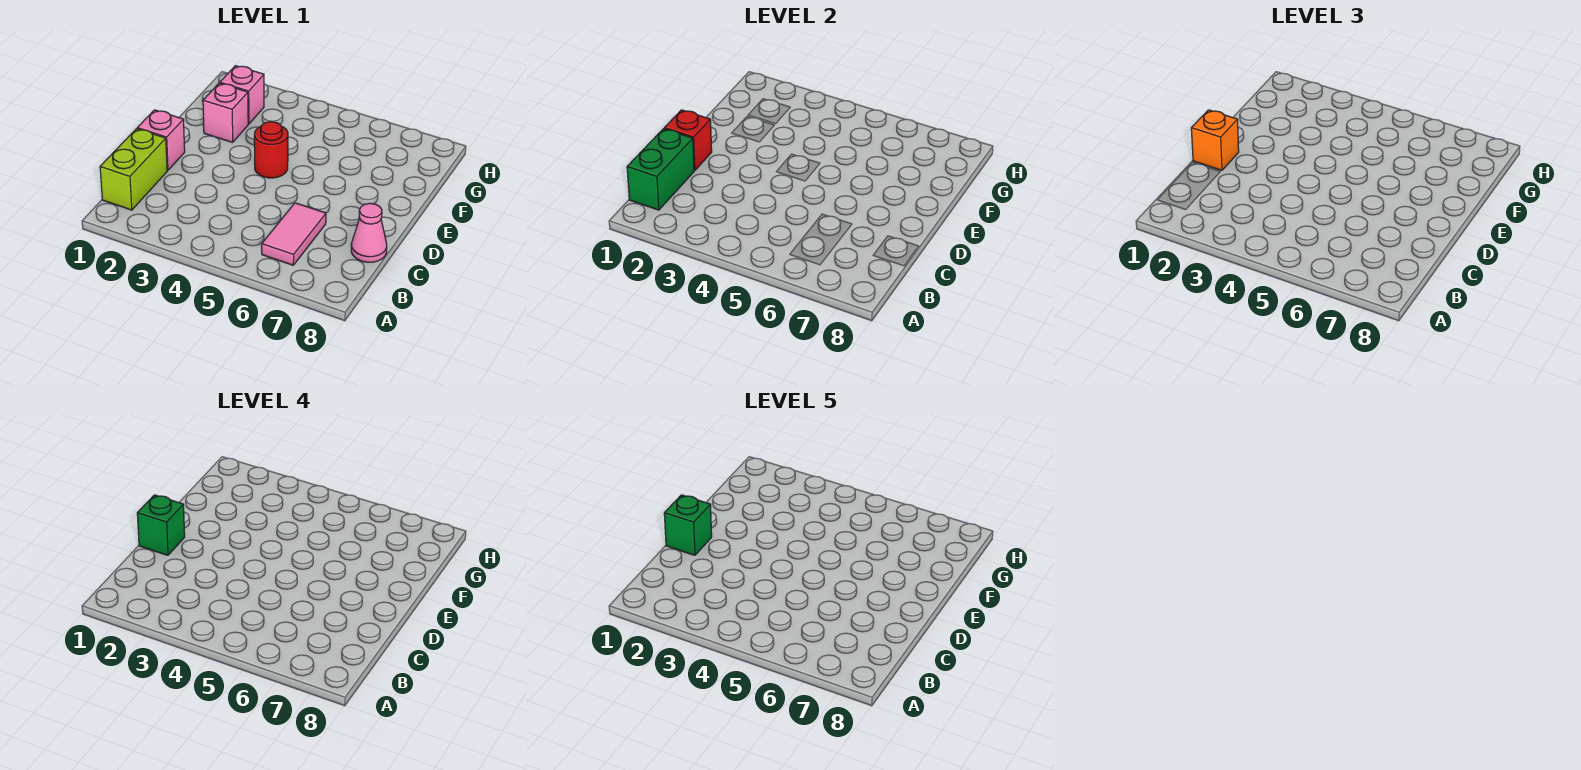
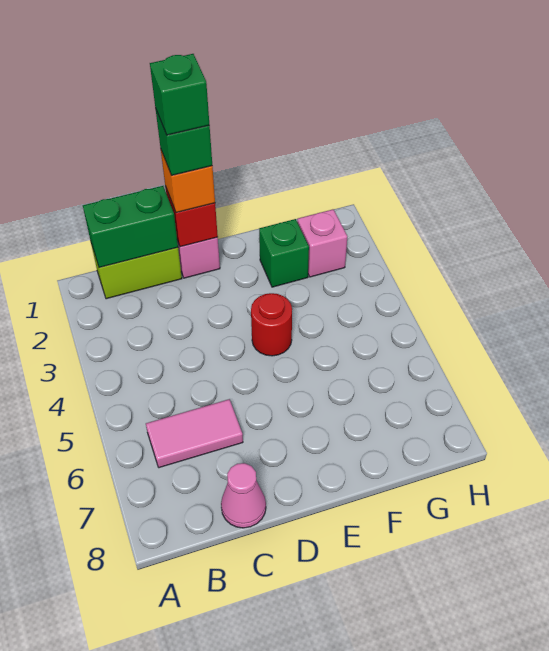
pink 1x1 brick [203,83,248,142] -> green 1x1 brick [259,219,309,287]

